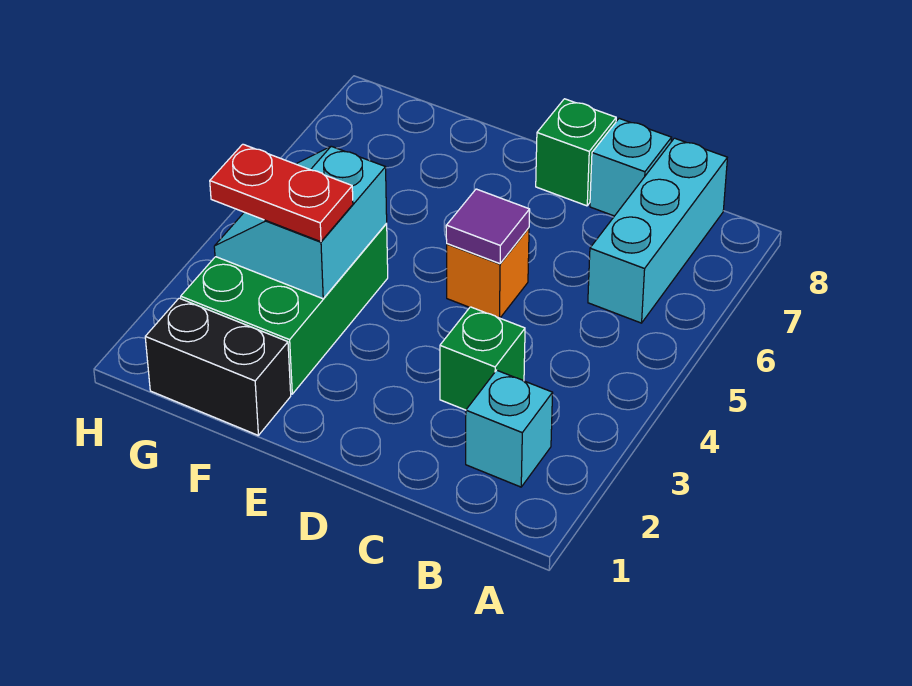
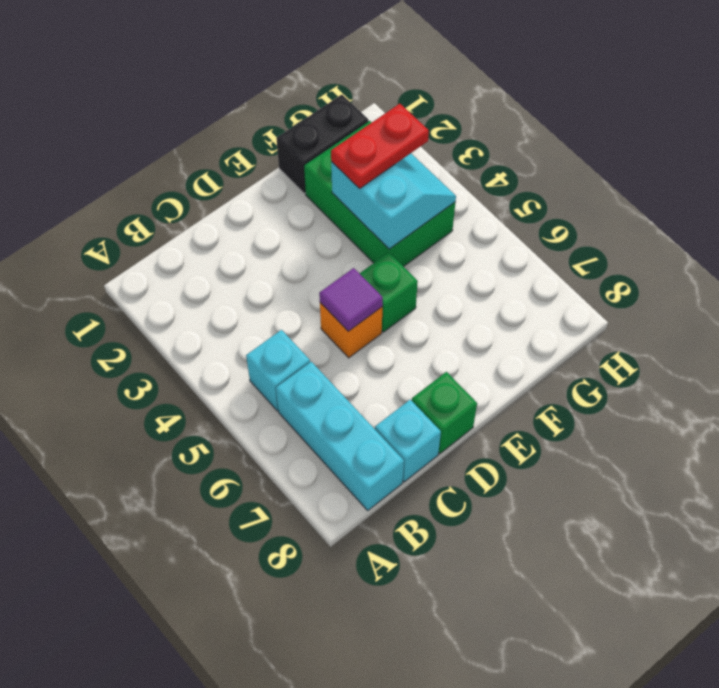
cyan 1x1 brick [466,370,553,487] -> cyan 1x1 brick moved to [246,330,310,411]
green 1x1 brick [440,307,525,410] -> green 1x1 brick moved to [359,253,418,332]

